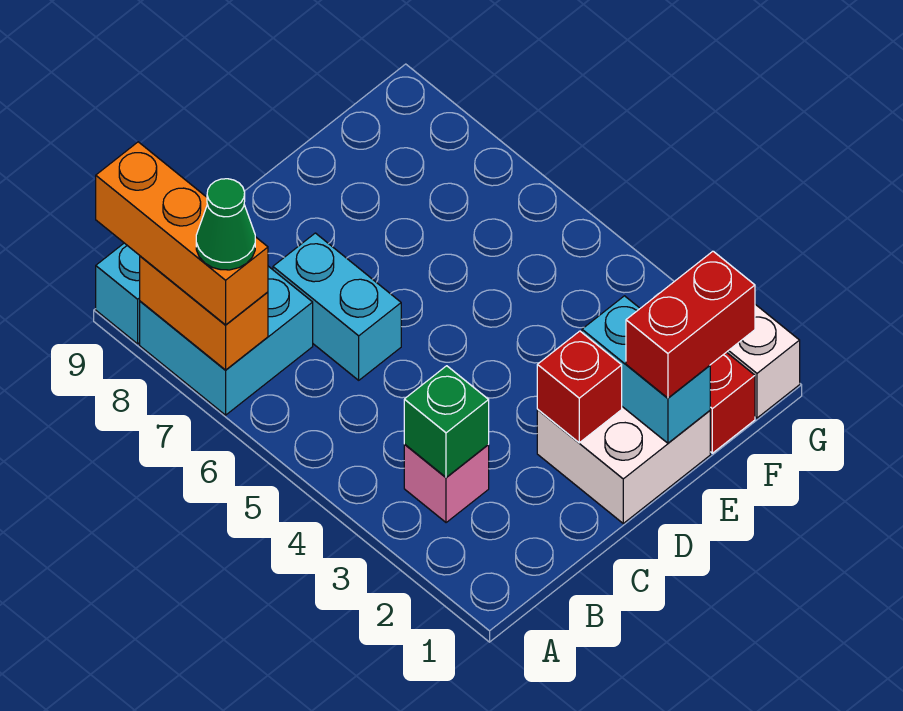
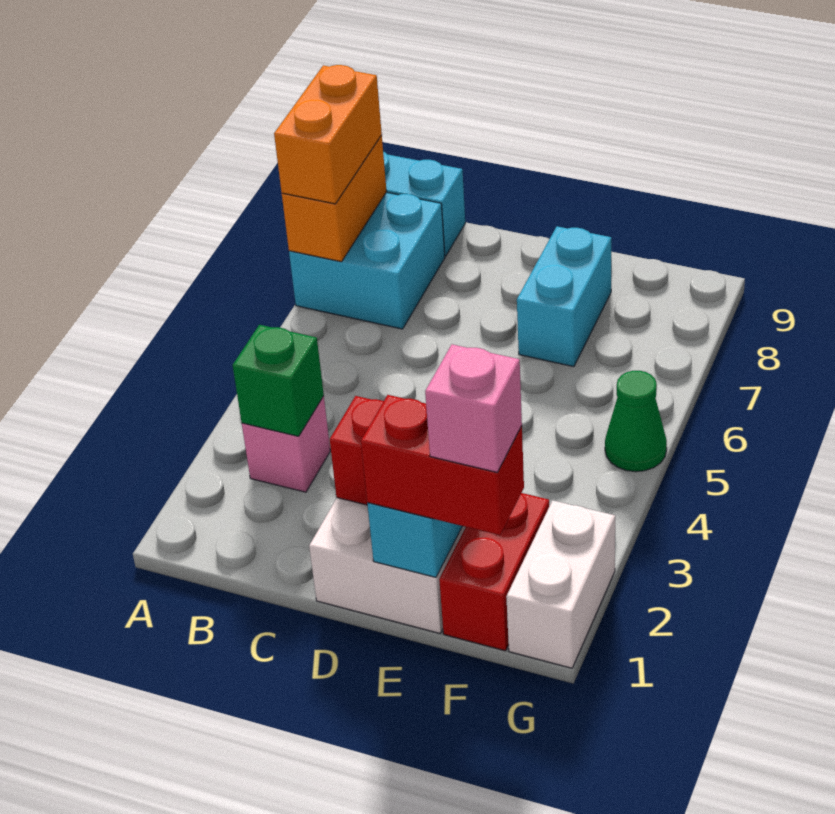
orange 1x3 brick [96,142,268,325] -> orange 1x2 brick [274,65,382,204]
green 1x1 cone [196,179,255,270] -> green 1x1 cone moved to [605,371,667,472]
cyan 1x2 brick [273,233,401,380] -> cyan 1x2 brick moved to [517,226,611,367]
none -> pink 1x1 brick [425,344,522,472]

